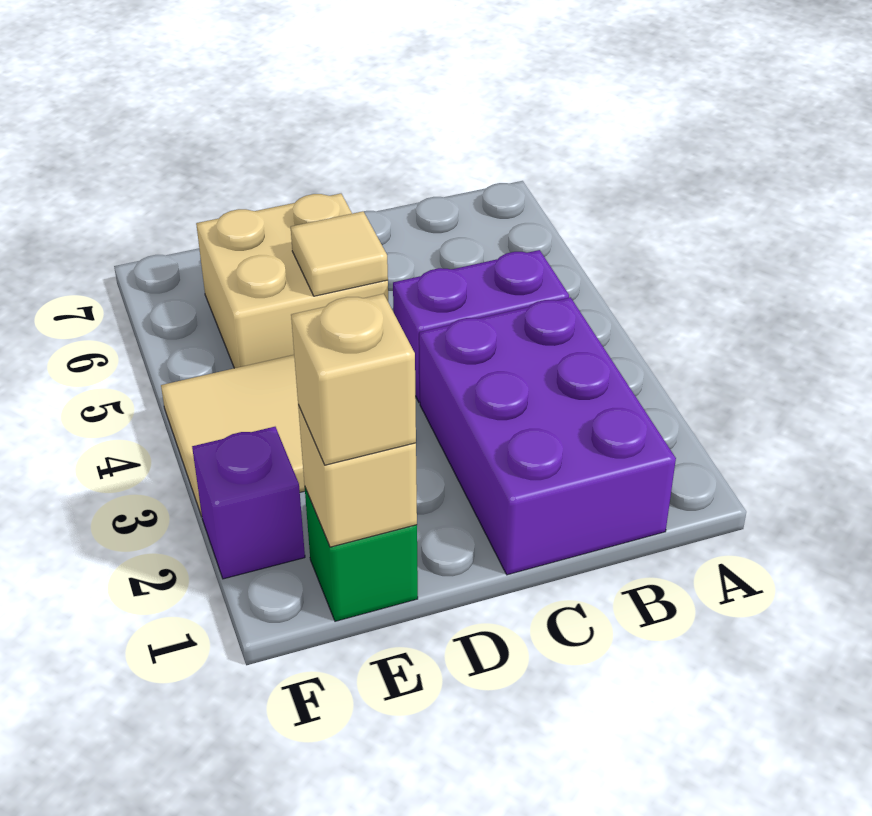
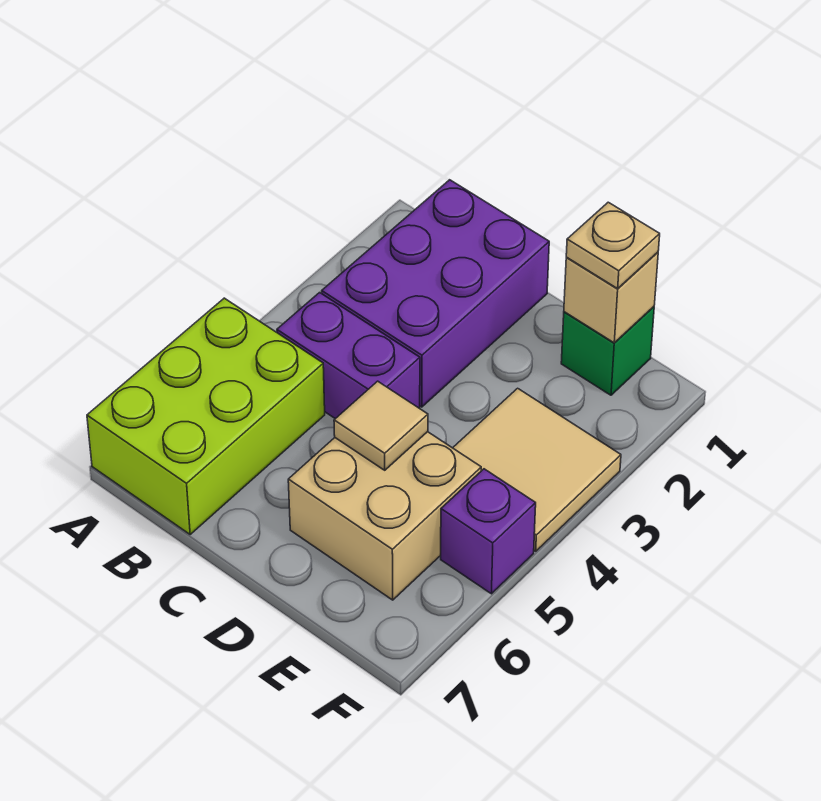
none -> lime 2x3 brick [87,298,325,534]
tan 1x1 brick [291,294,416,465] -> tan 1x1 plate [566,202,660,289]
purple 1x1 brick [192,427,305,579] -> purple 1x1 brick moved to [441,469,536,594]

